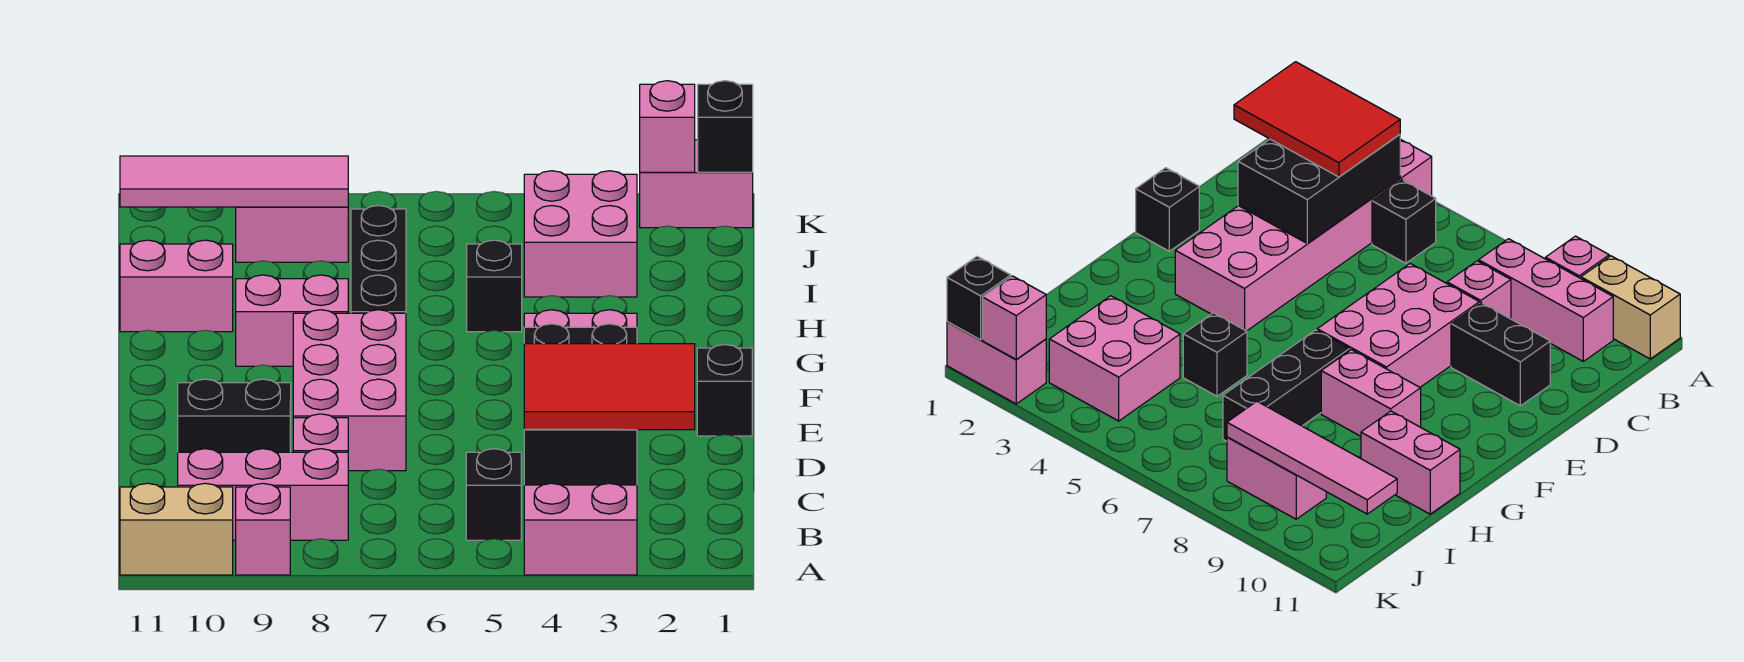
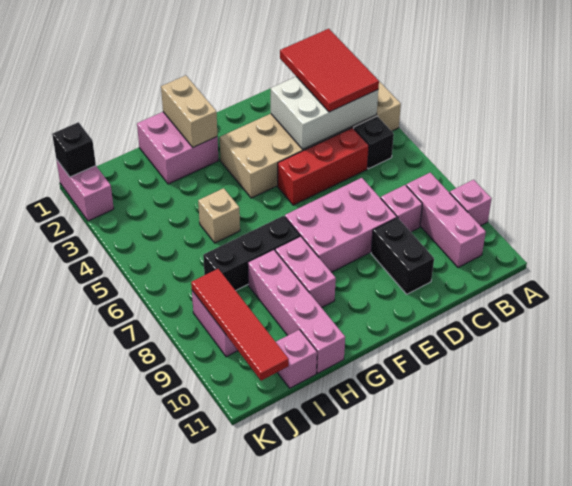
pink 2x6 brick [524,310,637,575] -> tan 2x6 brick [220,81,401,198]
tan 1x2 brick [120,483,233,575] -> tan 1x2 brick moved to [161,76,217,147]
black 2x3 brick [524,324,637,485] -> white 2x3 brick [271,77,378,149]
none -> red 1x3 brick [278,128,369,205]
black 1x1 brick [697,345,752,436] -> none
black 1x1 brick [467,240,522,332] -> tan 1x1 brick [198,188,240,243]
pink 1x2 brick [120,240,233,332] -> pink 1x4 brick [248,250,345,373]
pink 2x2 brick [524,171,637,297] -> pink 2x2 brick moved to [137,112,219,184]
pink 1x4 tile [120,156,348,207] -> red 1x4 tile [191,269,289,381]
pink 1x1 brick [640,81,695,172] -> pink 1x1 brick moved to [276,330,317,388]

